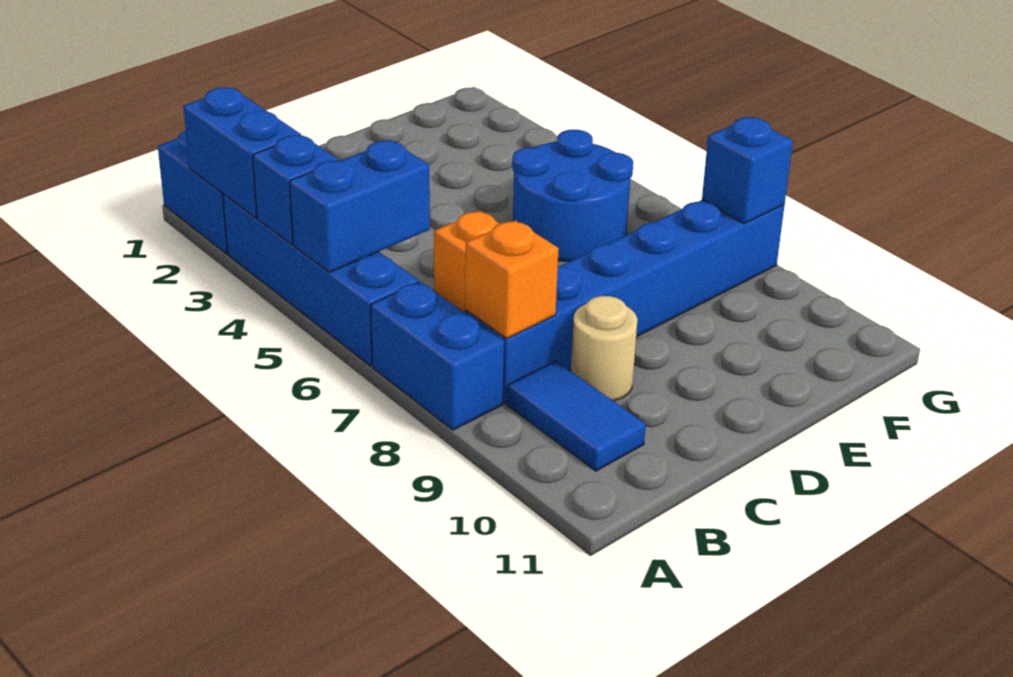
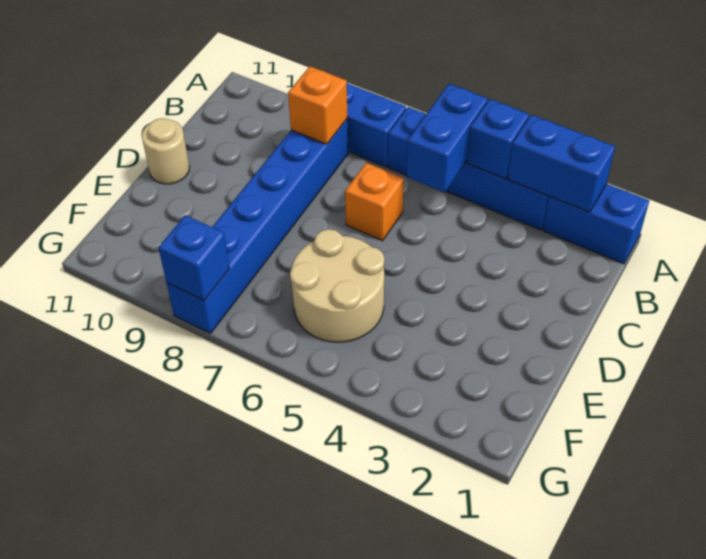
blue 1x2 tile [507,361,646,471] -> none
tan 1x1 round brick [571,296,637,401] -> tan 1x1 round brick moved to [142,118,189,184]
blue 2x2 round brick [512,130,633,262] -> tan 2x2 round brick [290,229,384,342]

